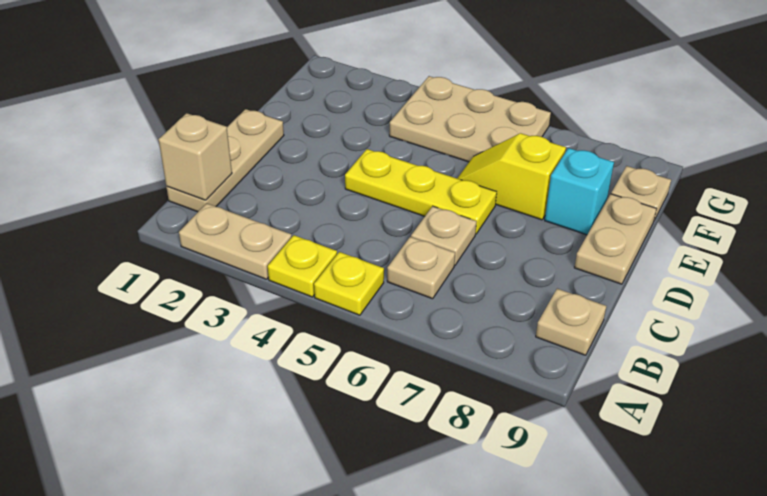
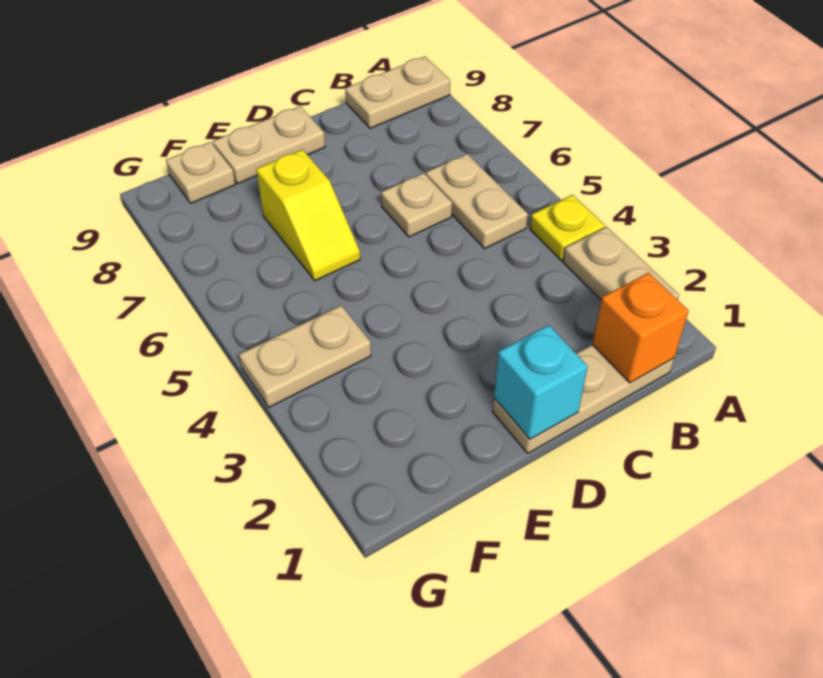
yellow 1x1 plate [314,252,384,315] -> none
tan 1x1 brick [159,113,232,200] -> orange 1x1 brick [592,273,689,383]
tan 1x1 plate [387,237,455,299] -> tan 1x2 plate [426,154,528,249]
tan 1x1 plate [536,289,606,355] -> tan 1x2 plate [345,56,450,128]
yellow 1x3 plate [345,149,497,234] -> none
cyan 1x1 brick [545,148,614,235] -> cyan 1x1 brick moved to [494,325,588,439]
tan 2x3 plate [389,76,551,162] -> tan 1x2 plate [239,306,371,407]

